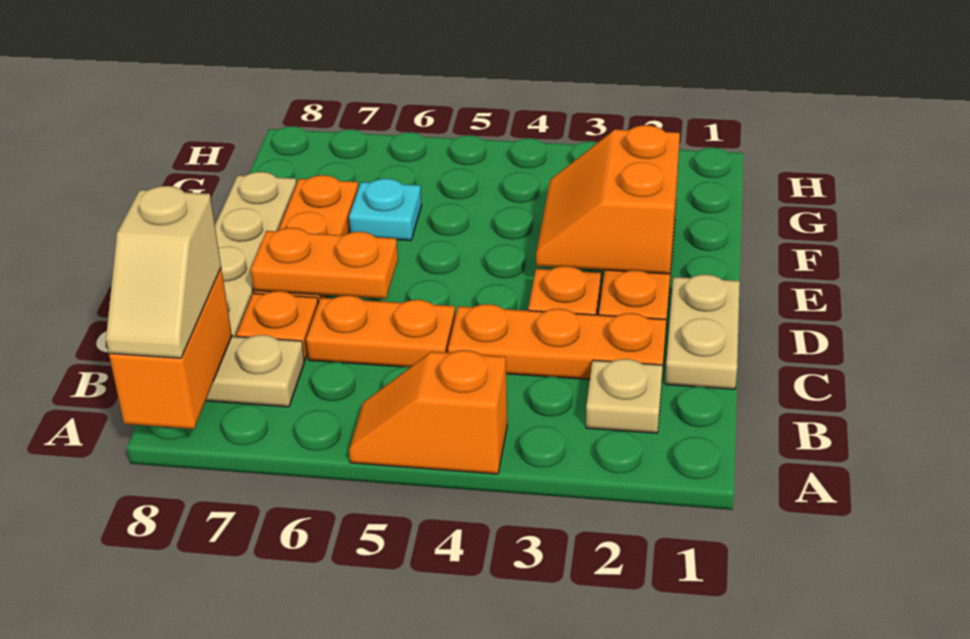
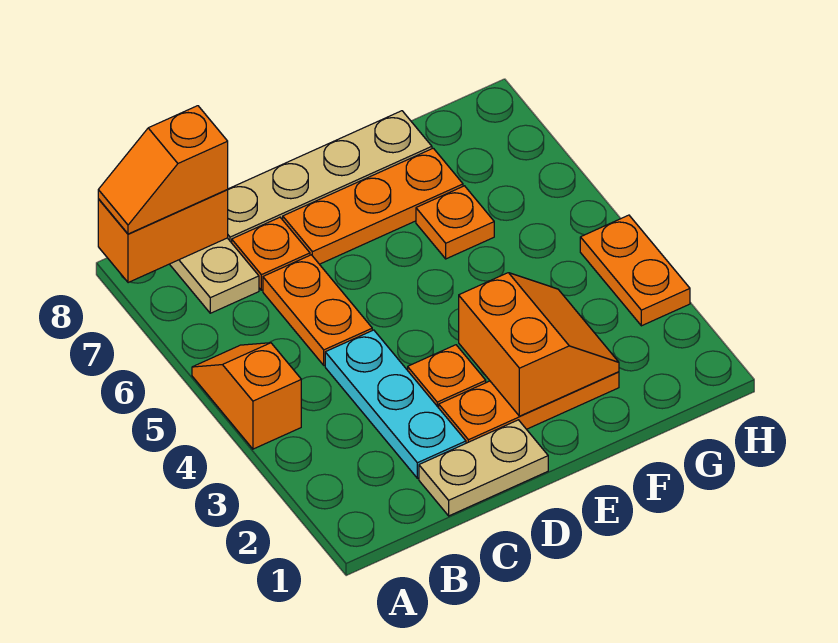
tan 1x2 slope [106,186,221,358] -> orange 1x2 slope [98,106,228,234]
tan 1x1 plate [586,359,663,433] -> none
orange 1x3 plate [448,304,666,380] -> cyan 1x3 plate [325,330,466,478]
orange 1x2 plate [251,228,398,299] -> orange 1x2 plate moved to [580,215,690,326]
orange 2x2 slope [536,125,680,274] -> orange 2x2 slope turned to [459,273,619,416]
cyan 1x1 plate [349,179,422,241] -> orange 1x1 plate [416,186,494,259]

